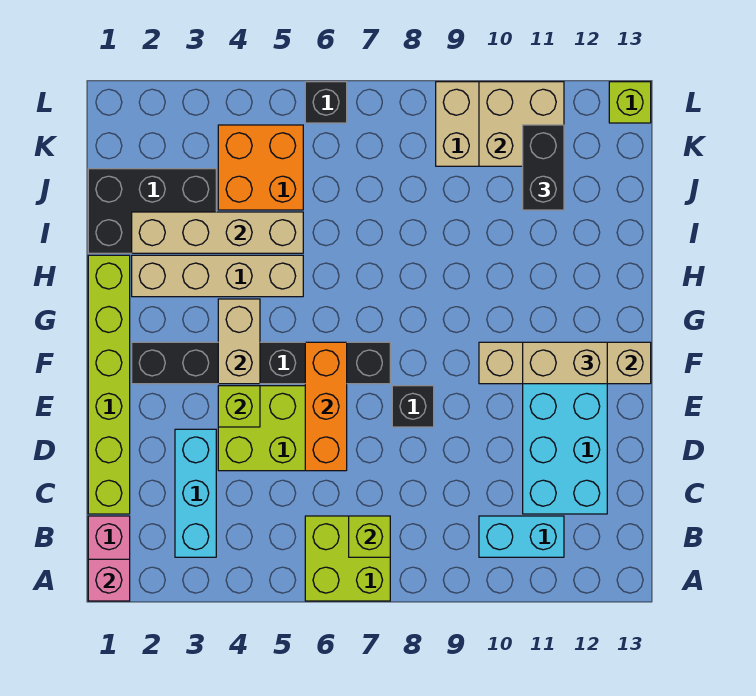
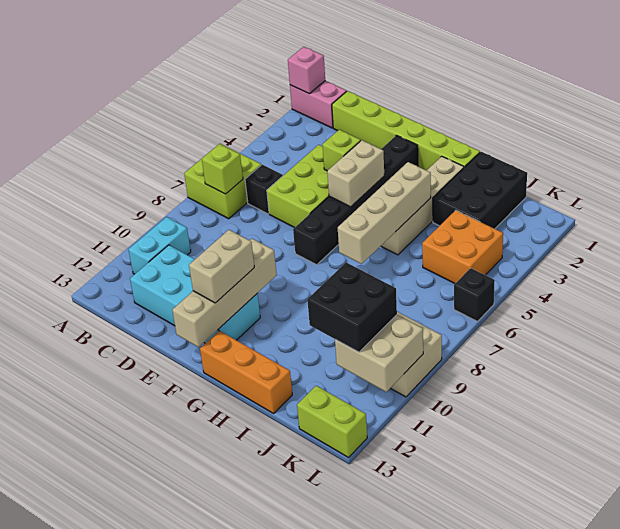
cyan 1x3 brick [175,429,216,557] -> none
orange 1x3 brick [305,342,347,471] -> orange 1x3 brick moved to [200,331,292,413]
black 1x1 brick [392,386,434,427] -> black 1x1 brick moved to [245,165,283,214]
tan 1x2 brick [218,299,260,384] -> tan 1x2 brick turned to [327,140,384,207]
tan 1x4 brick [132,212,303,253] -> tan 1x4 brick moved to [338,162,431,264]
black 1x2 brick [523,125,564,210] -> black 2x2 brick [307,263,397,352]
lime 1x1 brick [609,82,651,123] -> lime 1x2 brick [297,386,367,458]

